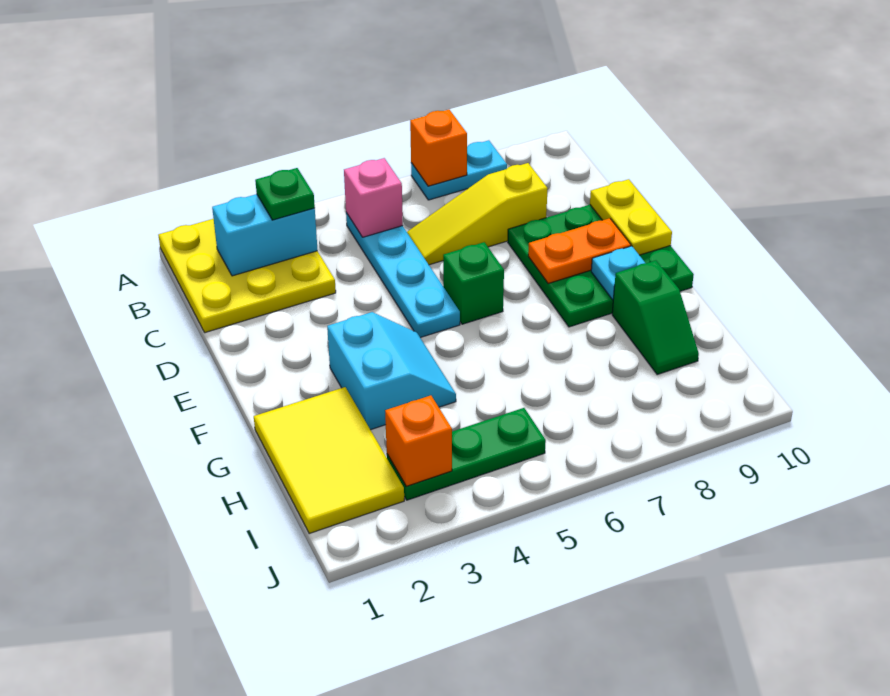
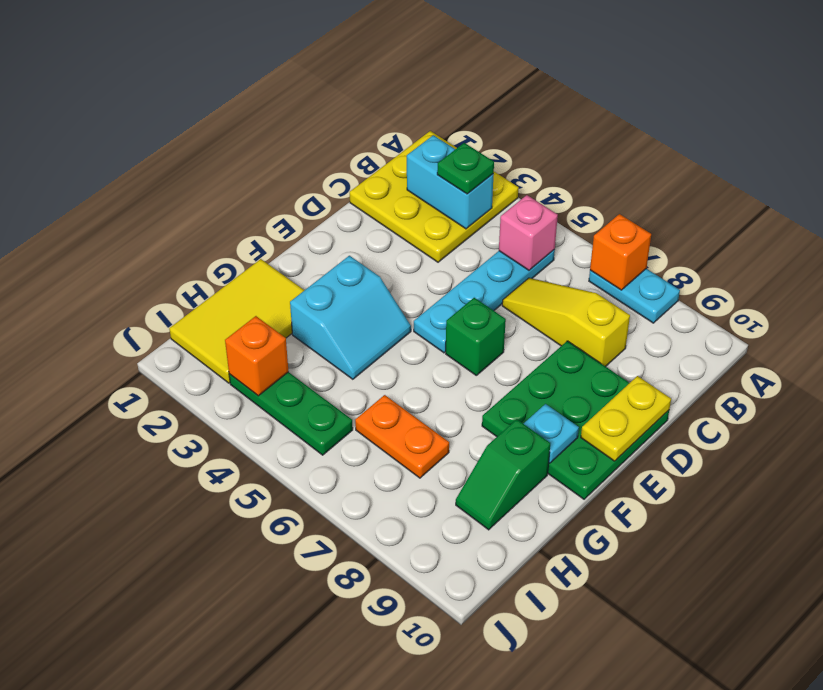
orange 1x2 plate [528,218,631,284] -> orange 1x2 plate moved to [355,395,449,478]

